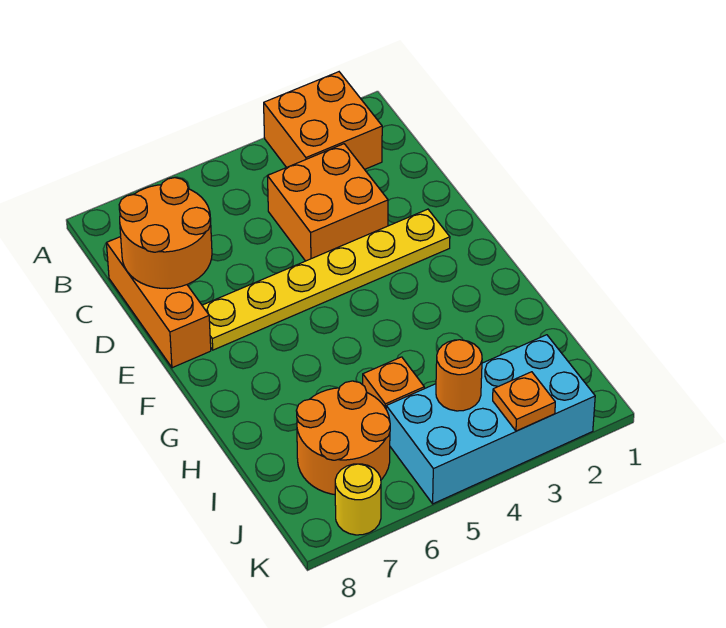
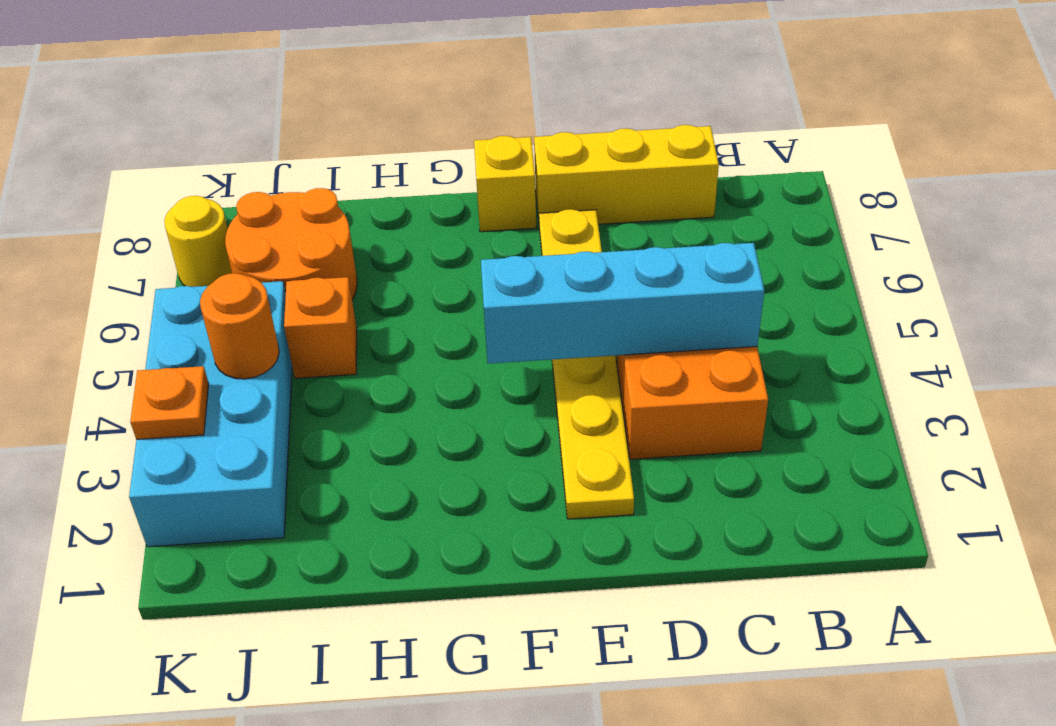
orange 2x2 brick [264,72,382,169] -> none
none -> cyan 1x4 brick [481,243,764,364]
orange 2x2 round brick [119,178,212,289] -> none
orange 1x3 brick [107,237,211,368] -> yellow 1x3 brick [534,125,719,224]
none -> yellow 1x1 brick [474,136,536,232]

